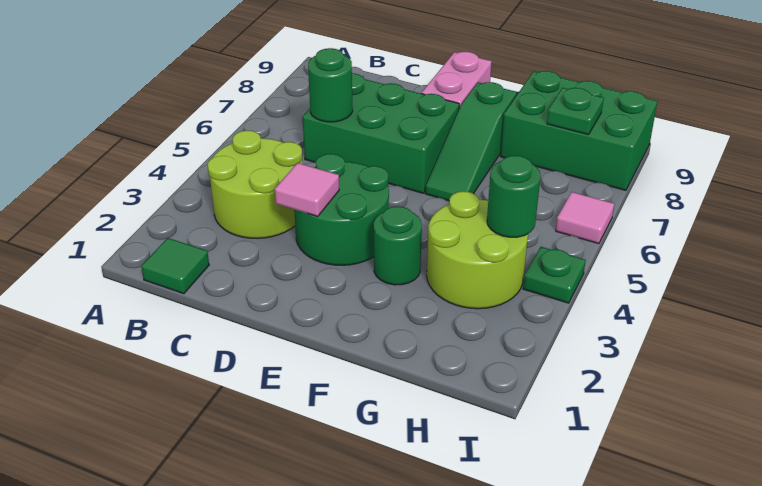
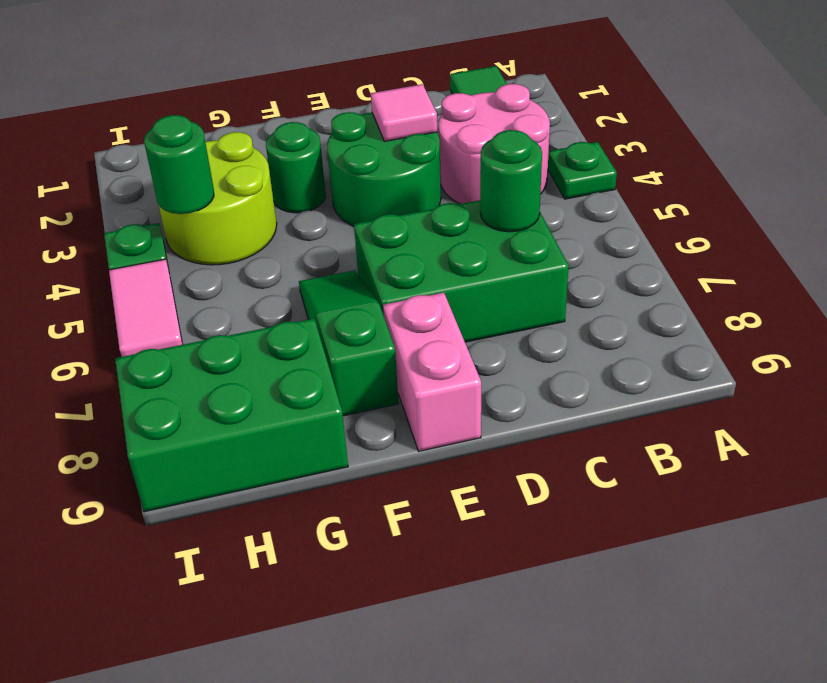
lime 2x2 round brick [208,130,302,238] -> pink 2x2 round brick [439,84,550,204]
green 1x1 plate [547,88,604,135] -> green 1x1 plate moved to [548,142,617,199]
pink 1x1 tile [556,192,614,244] -> pink 1x2 tile [109,259,183,357]

